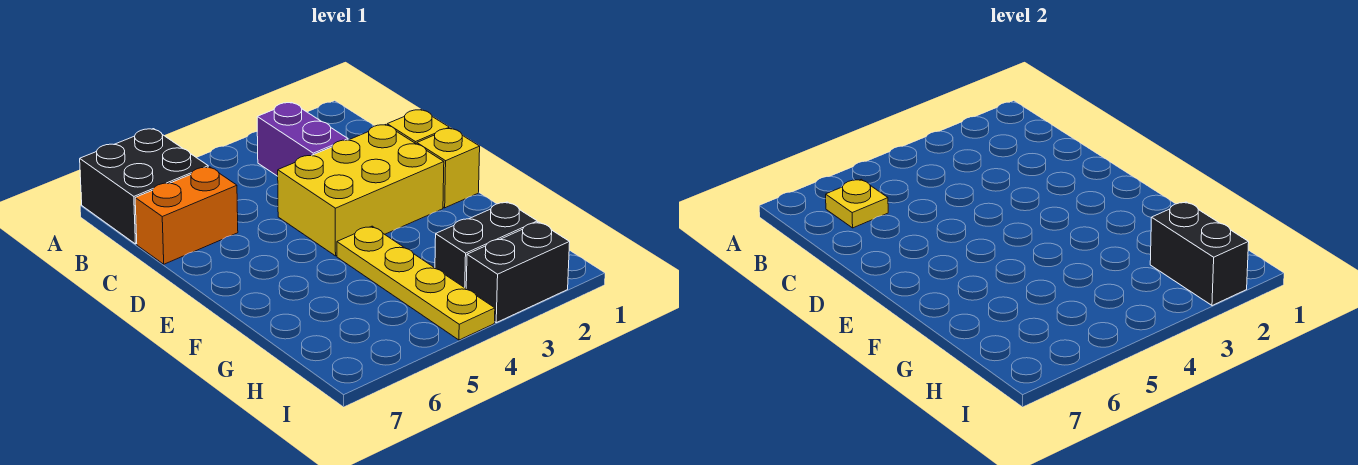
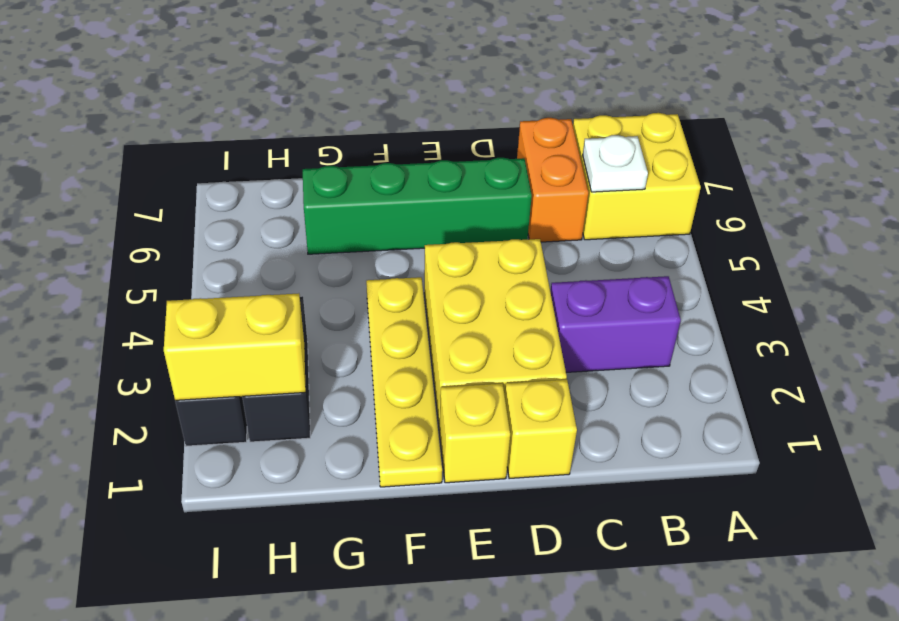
black 2x2 brick [80,129,208,244] -> yellow 2x2 brick [573,113,701,240]
yellow 1x1 plate [826,179,888,228] -> white 1x1 plate [583,135,648,192]
none -> green 1x4 brick [303,158,532,254]
yellow 1x4 plate [337,226,495,340] -> yellow 1x4 plate turned to [366,277,442,487]
black 1x2 brick [1150,202,1249,306] -> yellow 1x2 brick [164,293,306,400]

